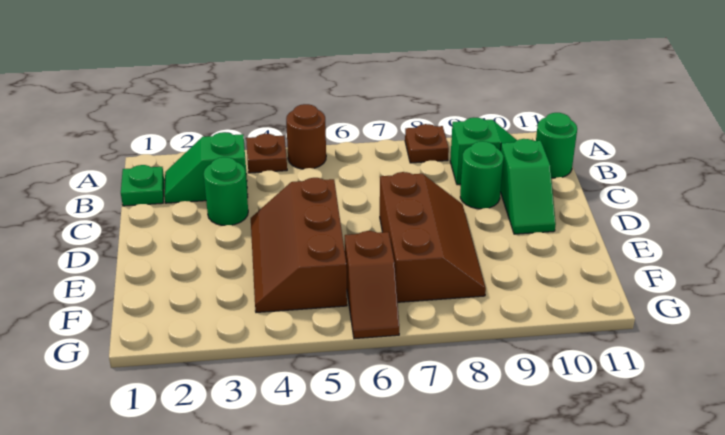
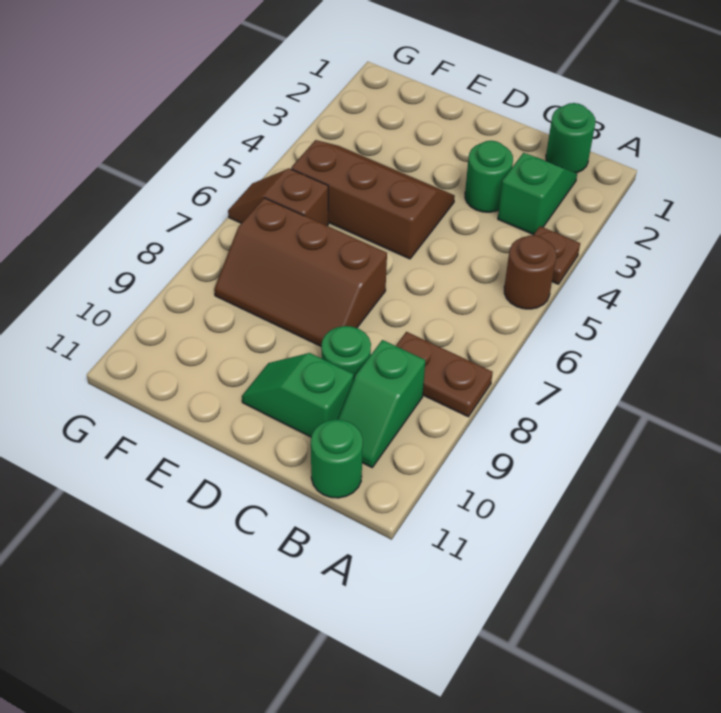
brown 1x1 plate [405,124,449,163] -> brown 1x2 plate [396,332,493,417]
green 1x1 plate [121,165,164,206] -> green 1x1 round brick [546,103,595,173]

